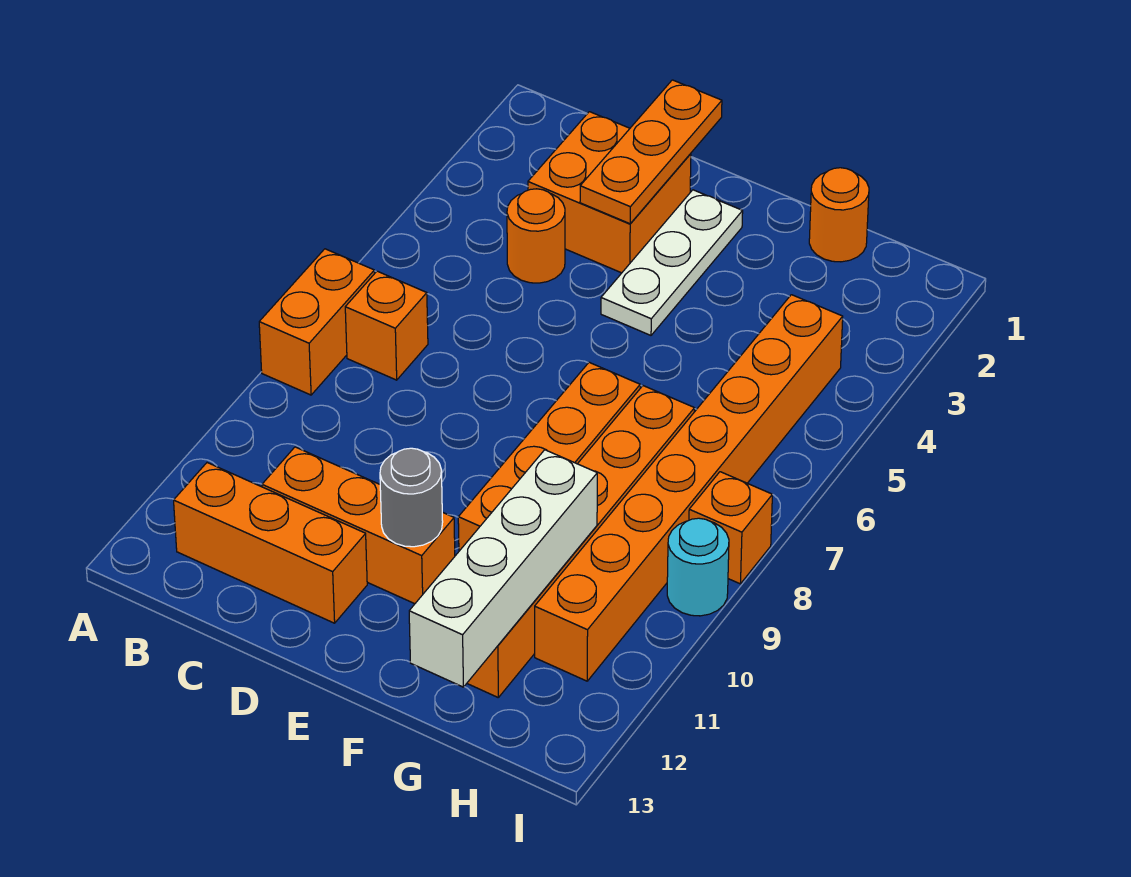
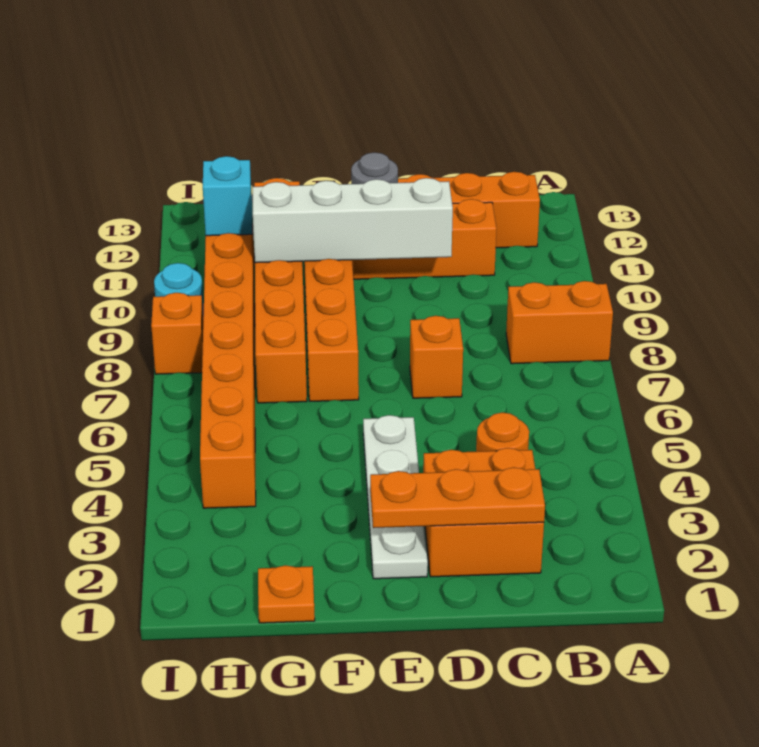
orange 1x2 brick [259,249,374,395] -> orange 1x2 brick turned to [506,281,613,364]
orange 1x1 brick [345,271,428,380] -> orange 1x1 brick moved to [410,316,463,398]
orange 1x3 plate [580,80,722,224] -> orange 1x3 plate turned to [370,467,545,528]
white 1x3 plate [601,190,743,335] -> white 1x4 plate [363,415,428,579]
orange 1x1 round brick [809,168,869,262] -> orange 1x1 plate [258,565,315,623]
white 1x4 brick [409,450,597,687] -> white 1x4 brick turned to [252,178,453,263]
none -> cyan 1x1 brick [203,156,252,236]

